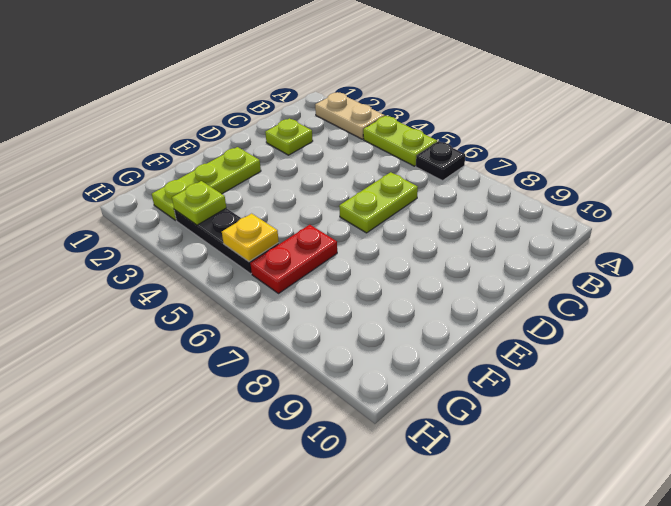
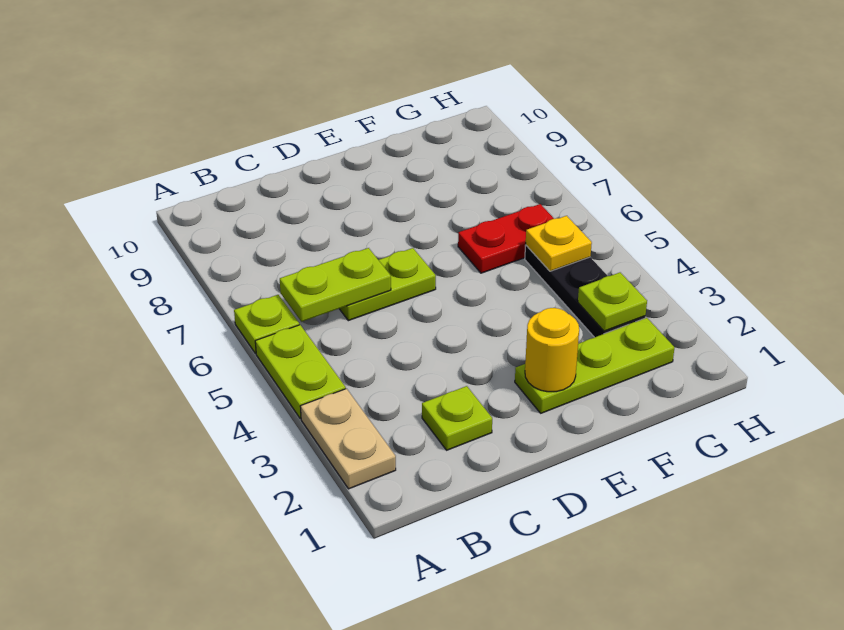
black 1x1 plate [416,141,465,181] -> lime 1x1 plate [234,295,299,354]
none -> lime 1x2 plate [280,248,391,322]
none -> yellow 1x1 round brick [525,308,579,392]

